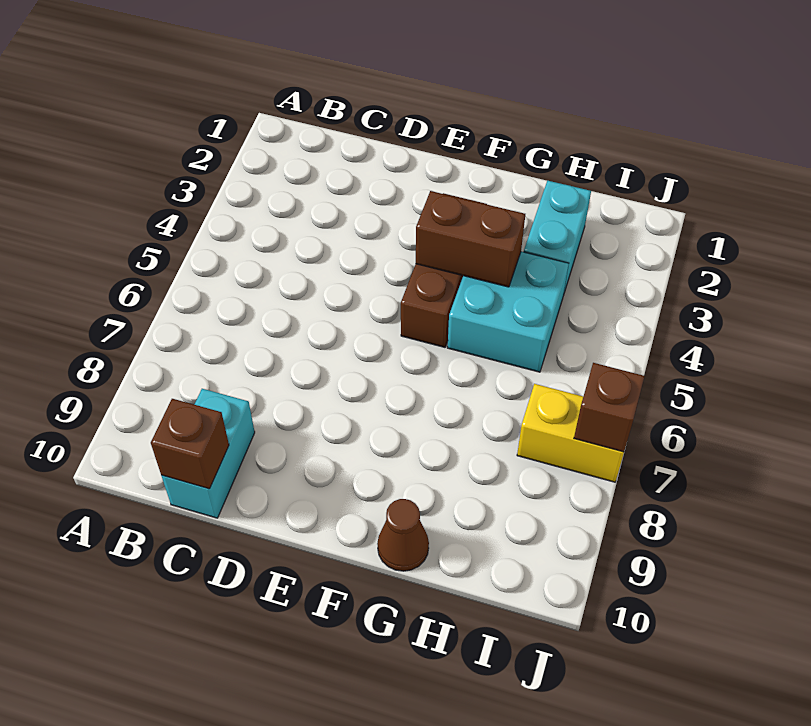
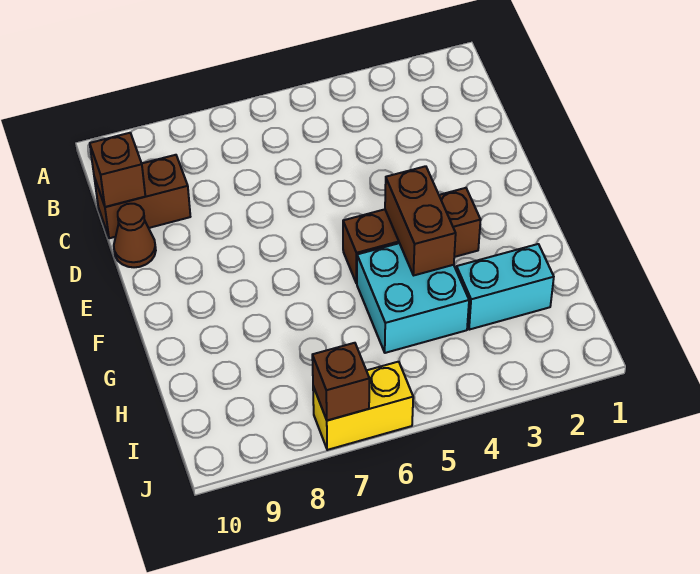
cyan 1x2 brick [161,389,255,518] -> brown 1x2 brick [94,155,190,238]
brown 1x1 cone [377,499,429,571] -> brown 1x1 cone moved to [114,204,156,267]
yellow 1x2 brick [517,384,624,482] -> yellow 1x2 brick turned to [313,362,413,450]

